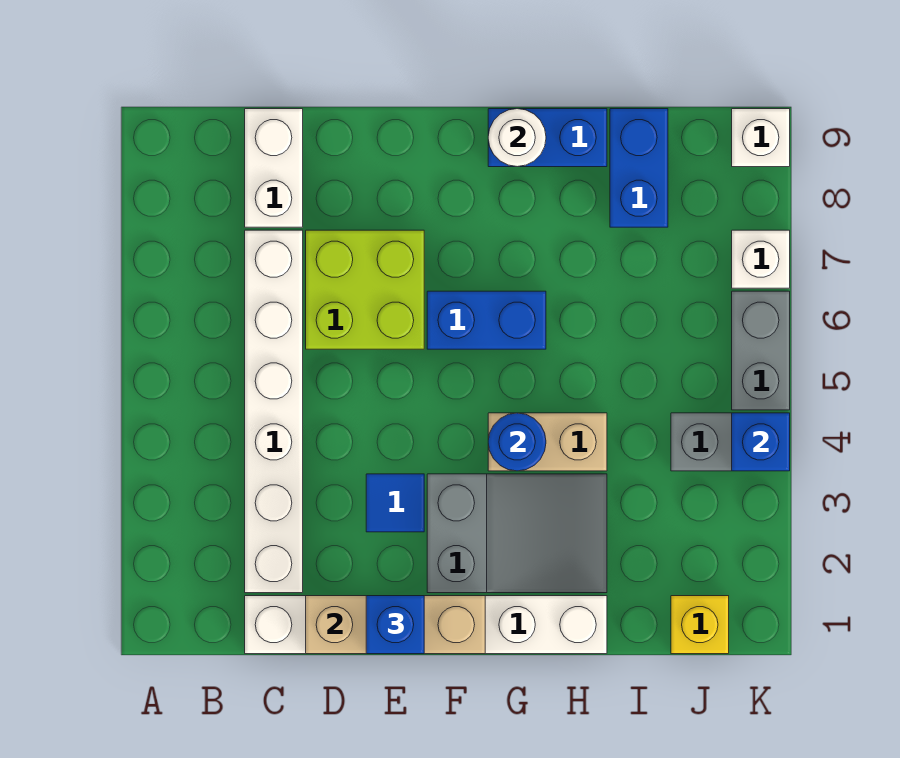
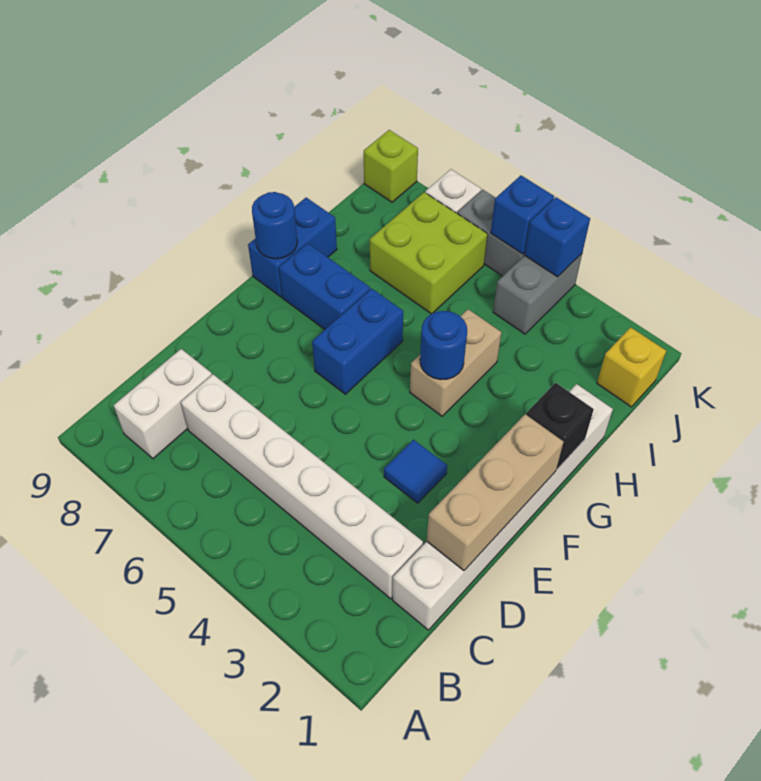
white 1x2 brick [245,109,303,227] -> white 1x2 brick turned to [114,349,212,459]
lime 2x2 brick [306,230,424,349] -> lime 2x2 brick moved to [370,192,488,314]
blue 1x1 brick [366,596,424,654] -> blue 1x1 brick moved to [491,176,554,254]
grey 2x3 slope [427,474,607,593] -> none
none -> black 1x1 brick [526,383,594,469]
white 1x1 round brick [488,109,546,167] -> blue 1x1 round brick [252,192,297,259]
blue 1x2 brick [610,109,668,227] -> blue 1x2 brick moved to [279,243,370,329]
white 1x1 brick [732,109,790,167] -> lime 1x1 brick [364,130,418,202]

